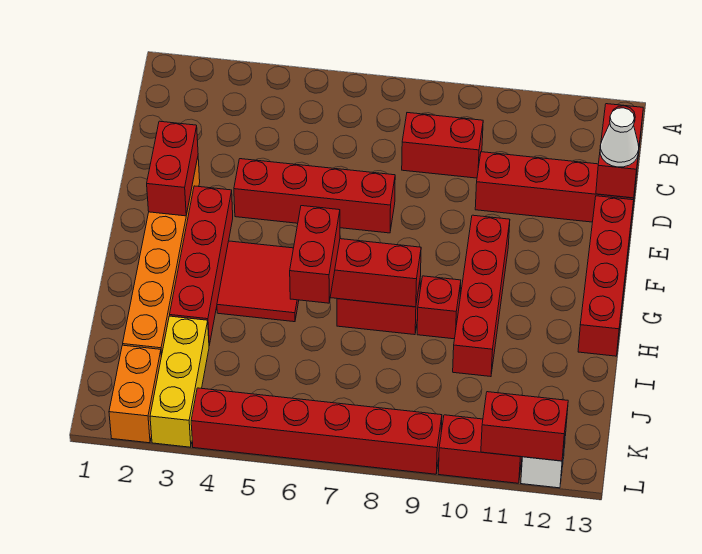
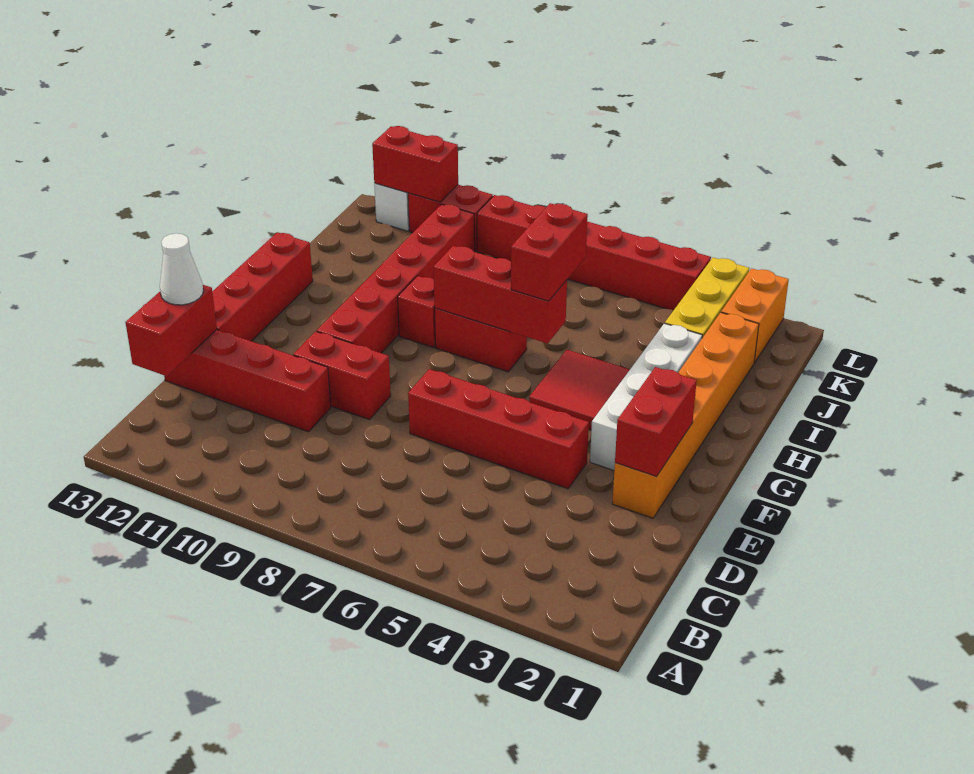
red 1x2 brick [402,113,483,178] -> red 1x2 brick moved to [293,331,391,420]
red 1x4 brick [170,186,233,345] -> white 1x4 brick [590,323,702,470]
red 1x4 brick [453,215,510,377] -> red 1x6 brick [317,204,475,353]

